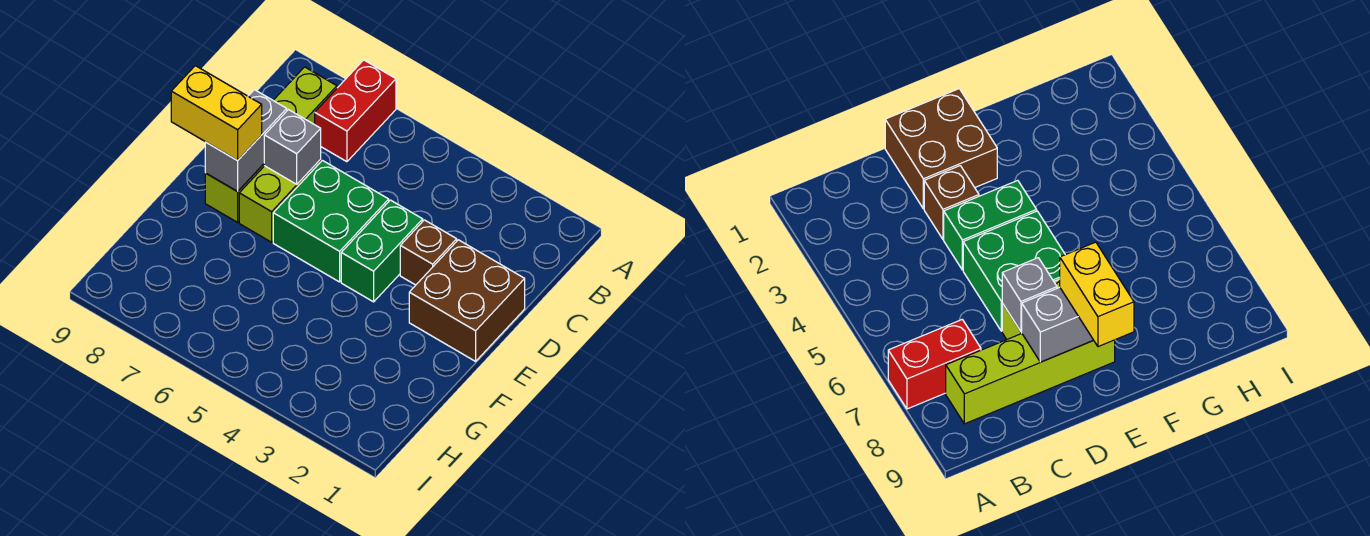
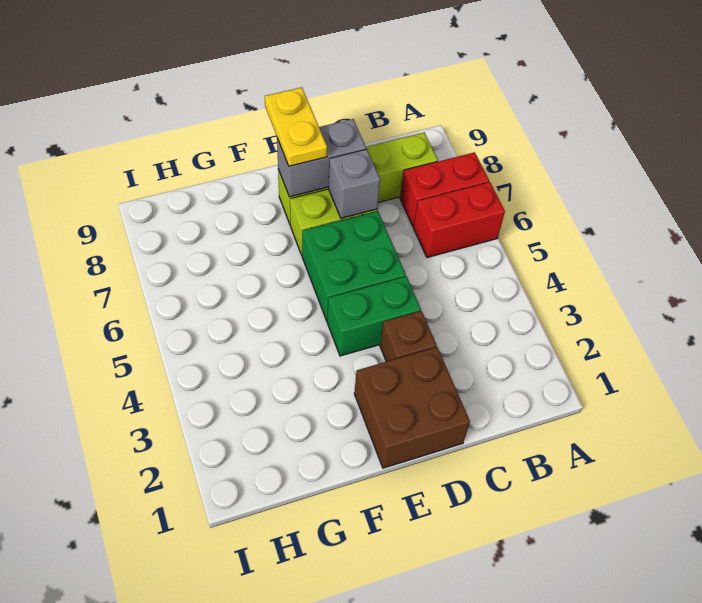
none -> red 1x2 brick [414,182,505,258]
yellow 1x2 brick [171,66,262,160] -> yellow 1x2 plate [265,87,327,166]

